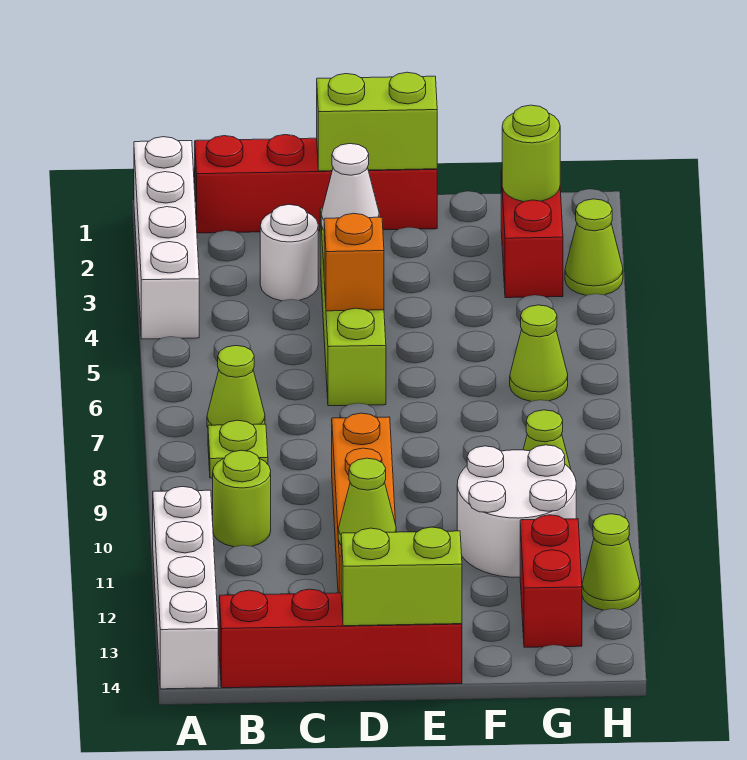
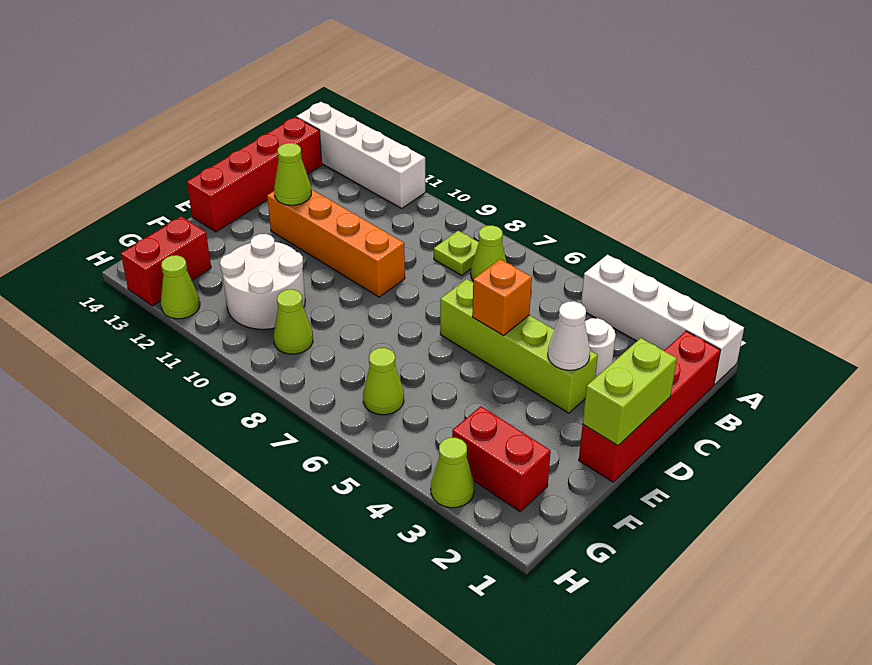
lime 1x1 round brick [213,450,271,547] -> none
lime 1x2 brick [341,527,462,626] -> none
lime 1x1 round brick [502,105,560,202] -> none
red 1x2 brick [520,515,582,647] -> red 1x2 brick turned to [121,216,211,306]

